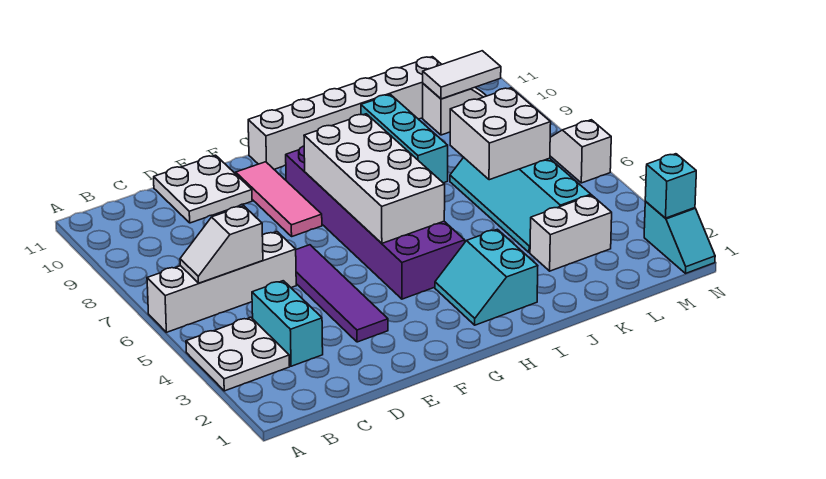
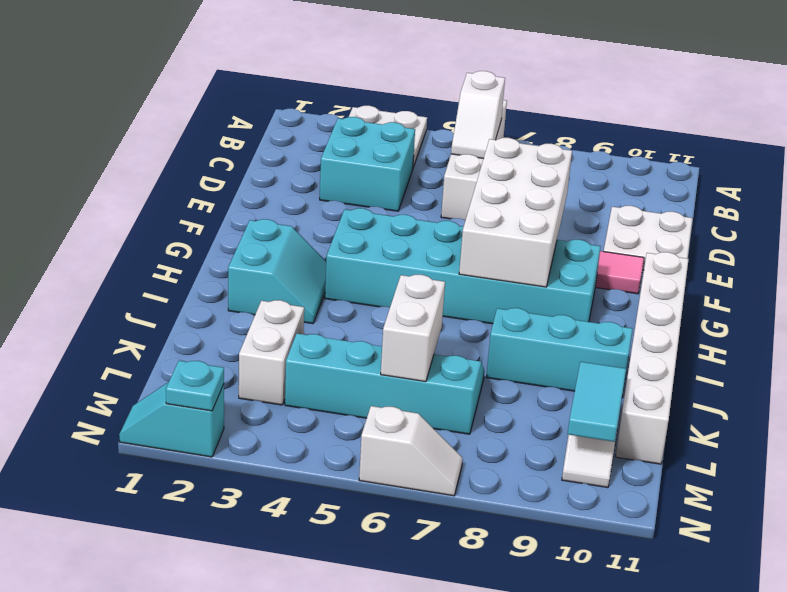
white 1x2 slope [180,206,263,283] -> white 1x2 slope turned to [451,71,505,159]
cyan 1x2 brick [252,281,323,366] -> cyan 2x2 brick [320,117,415,211]
purple 1x4 tile [296,245,388,342] -> none
purple 2x6 brick [286,146,465,299] -> cyan 2x6 brick [325,208,601,324]
white 2x4 brick [304,114,445,243] -> white 2x4 brick turned to [459,138,572,287]
cyan 2x2 slope [435,229,538,325] -> cyan 2x2 slope turned to [228,219,326,324]
white 2x2 brick [450,88,551,180] -> white 1x2 brick [381,275,445,382]
white 1x2 tile [423,51,501,99] -> cyan 1x2 tile [568,362,626,442]
cyan 1x1 brick [645,154,696,218] -> cyan 1x1 plate [166,361,224,411]

